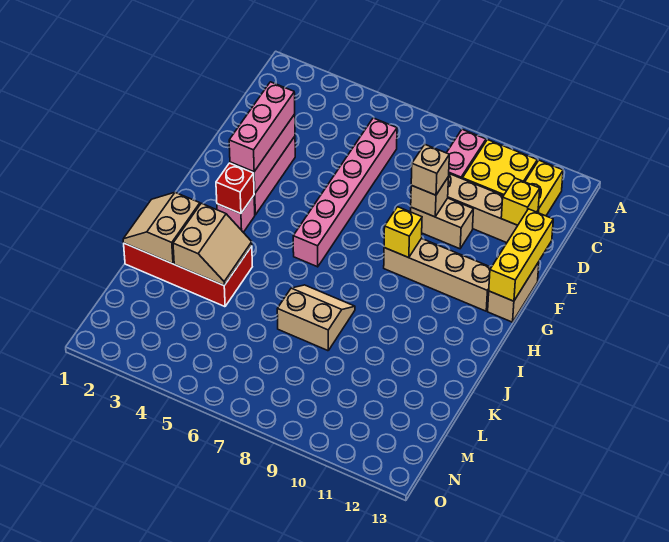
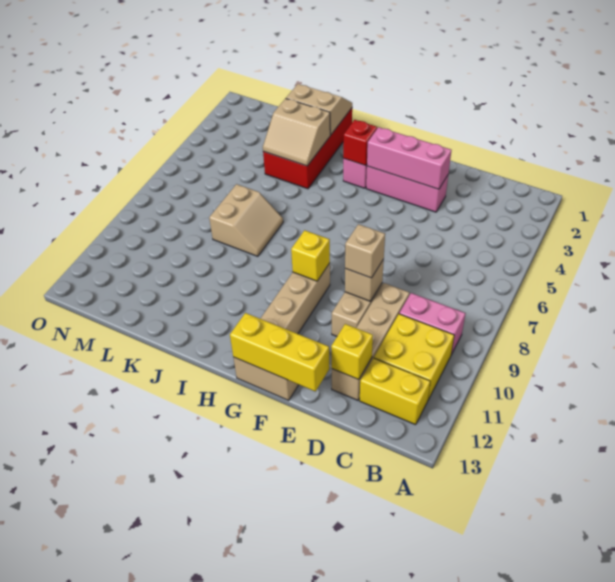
pink 1x6 brick [293,118,397,267] -> none
pink 1x3 brick [229,82,295,172] -> none

